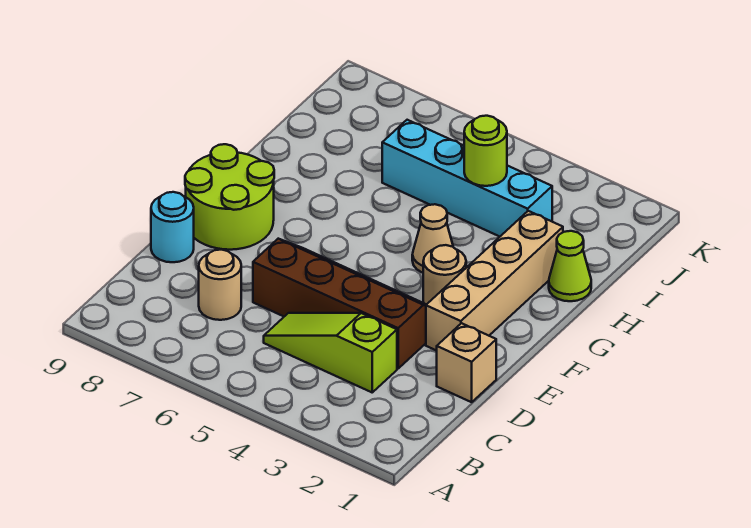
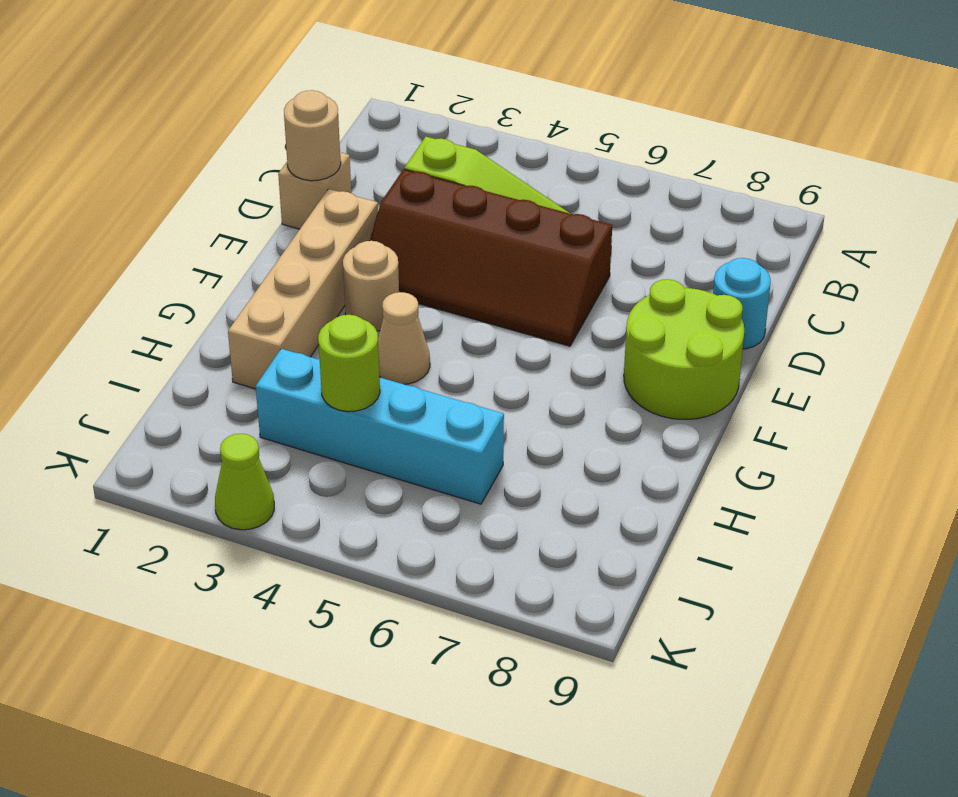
tan 1x1 round brick [199,250,241,320] -> tan 1x1 round brick moved to [284,90,341,181]
lime 1x1 cone [549,231,591,301] -> lime 1x1 cone moved to [215,434,274,530]

